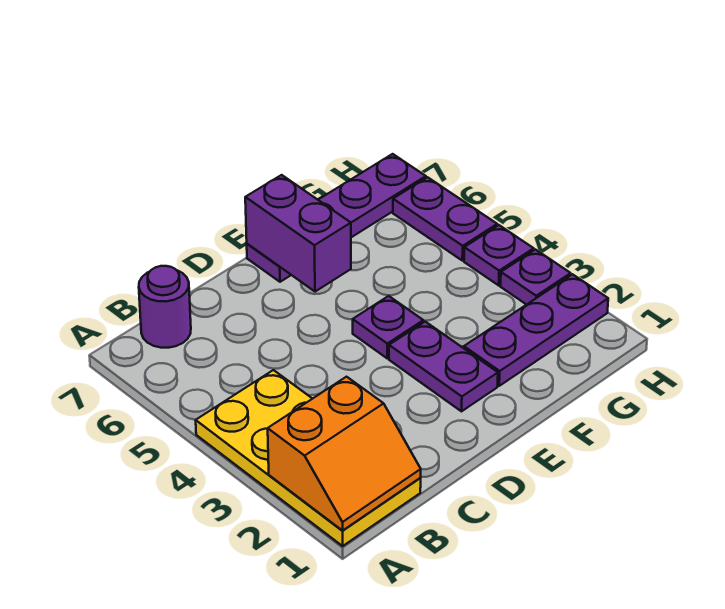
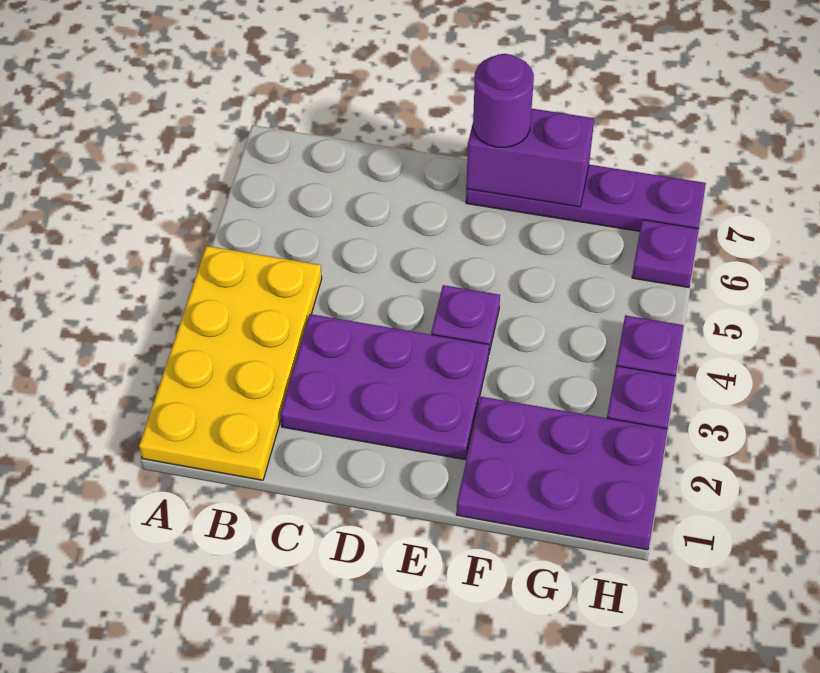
orange 2x2 slope [268,377,421,531] -> none
purple 1x1 round brick [139,266,191,348] -> purple 1x1 round brick moved to [473,54,534,147]
purple 1x2 plate [389,322,498,411] -> purple 2x3 plate [280,314,489,459]
purple 1x2 brick [245,175,351,292] -> purple 1x2 brick turned to [466,109,594,207]
purple 1x3 plate [464,274,608,386] -> purple 2x3 plate [456,397,668,550]
purple 1x2 plate [393,177,497,261] -> purple 1x1 plate [632,220,699,288]

